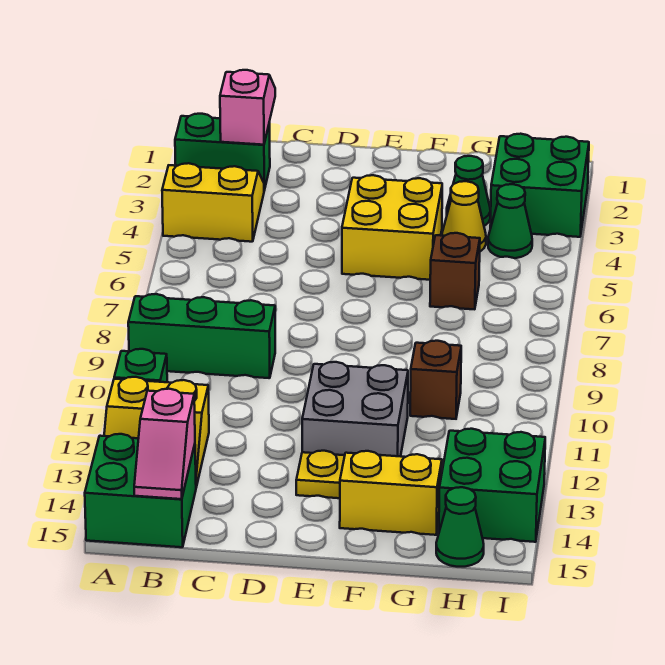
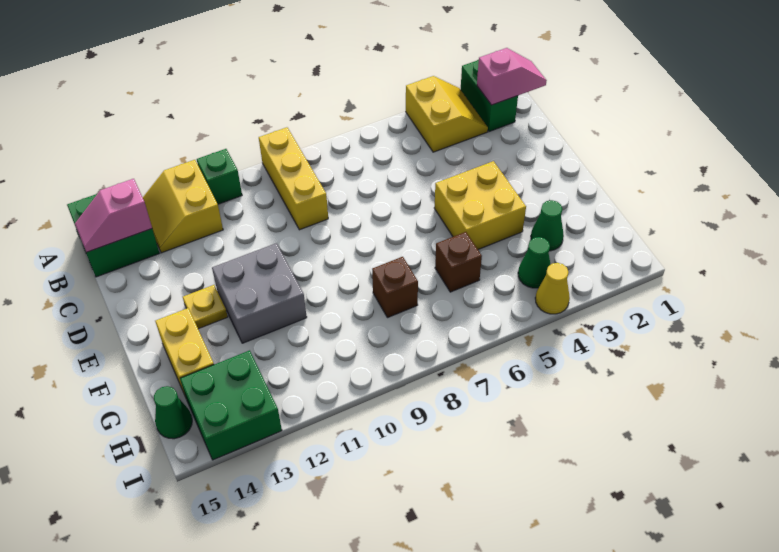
green 1x3 brick [128,294,275,378] -> yellow 1x3 brick [259,127,328,230]
yellow 1x1 cone [442,181,486,251] -> yellow 1x1 cone moved to [535,263,570,314]
brown 1x1 brick [410,341,461,419] -> brown 1x1 brick moved to [372,257,418,318]
green 2x2 brick [490,134,589,237] -> none

